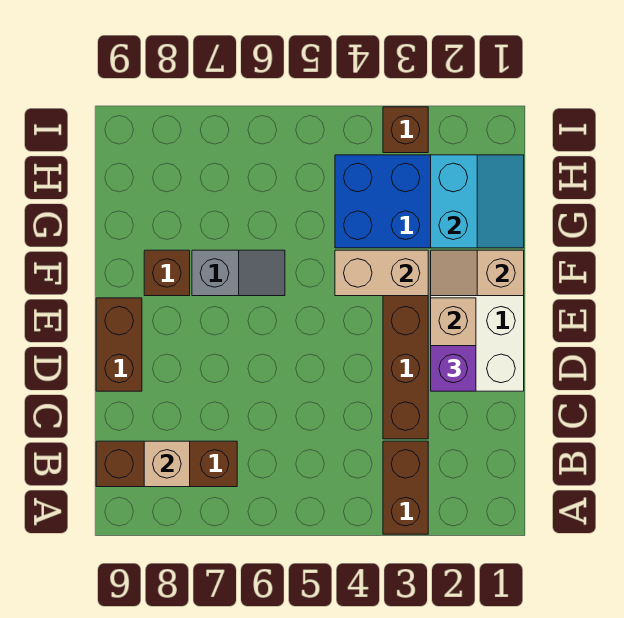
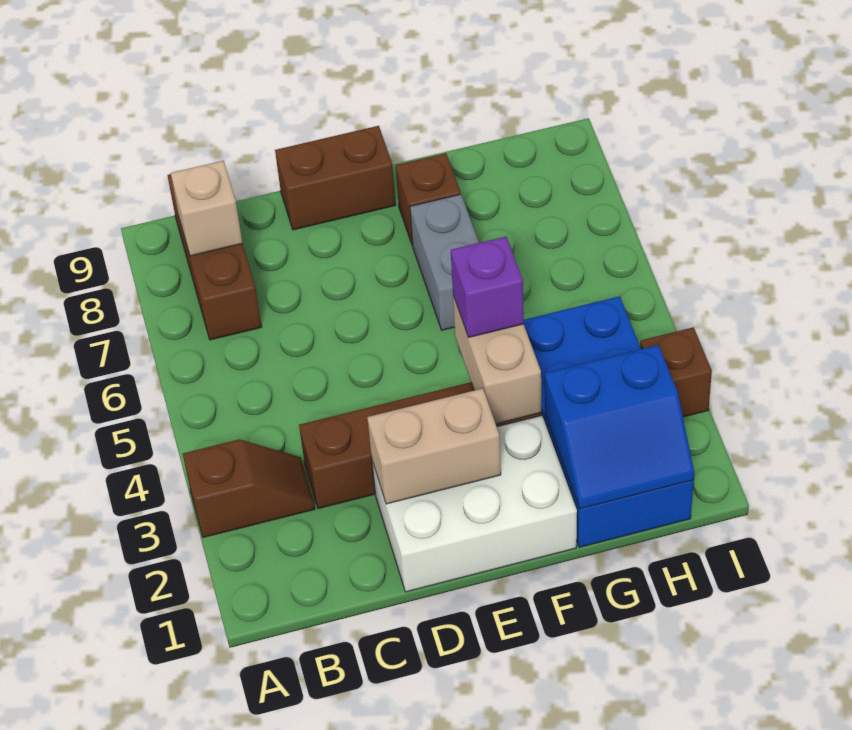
brown 1x2 brick [383,441,428,534] -> brown 1x2 slope [183,439,315,537]
purple 1x1 brick [431,346,476,391] -> purple 1x1 brick moved to [451,237,524,337]
tan 1x2 slope [431,250,524,296] -> none
grey 1x2 slope [192,250,285,296] -> grey 1x2 brick [410,194,479,330]
cyan 2x2 slope [431,155,524,248] -> blue 2x2 slope [545,345,694,509]

